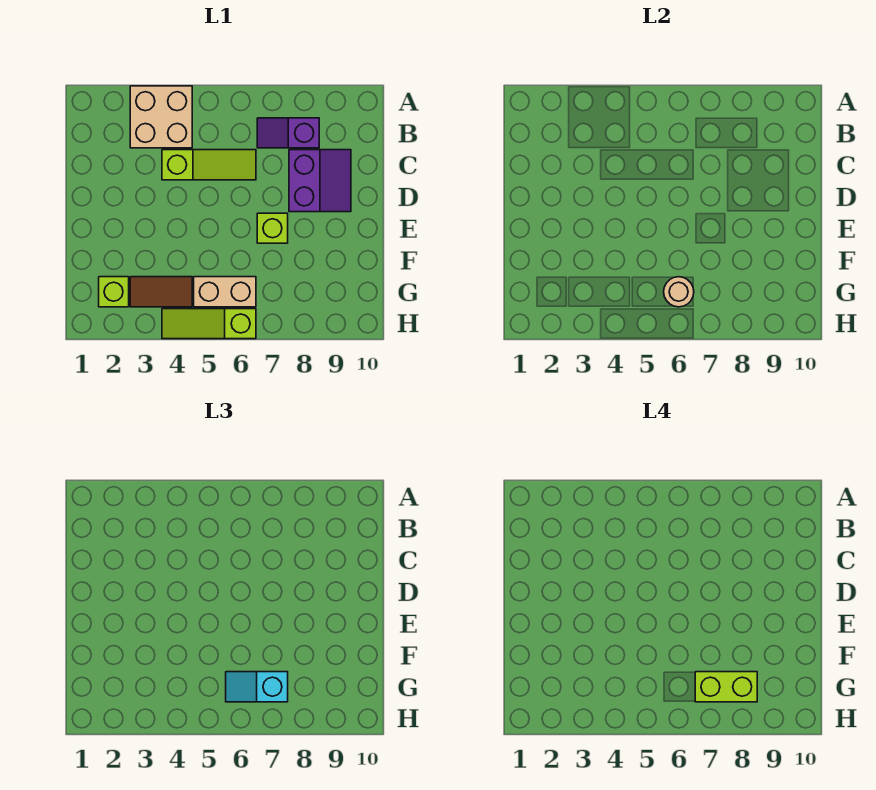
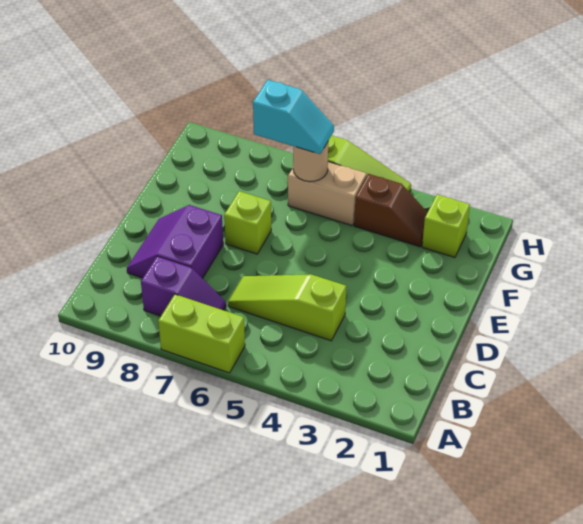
tan 2x2 brick [130,86,192,148] -> none
brown 1x2 tile [130,277,192,307] -> brown 1x2 slope [354,174,428,247]
lime 1x2 brick [695,672,757,702] -> lime 1x2 brick moved to [158,294,245,373]

